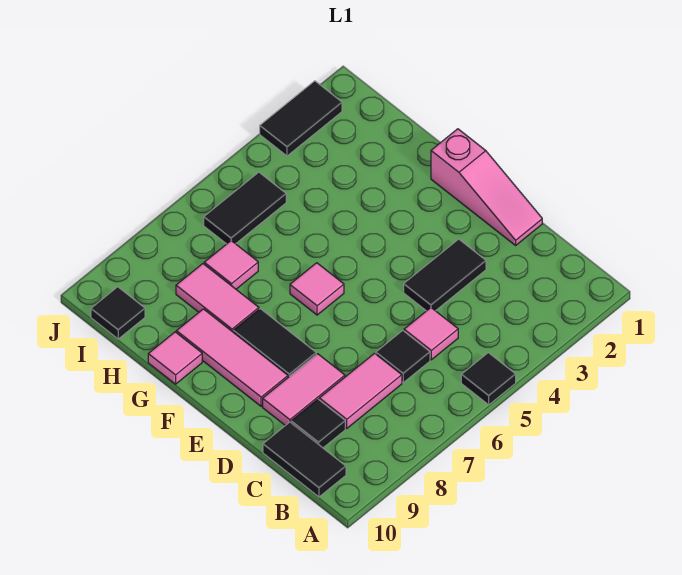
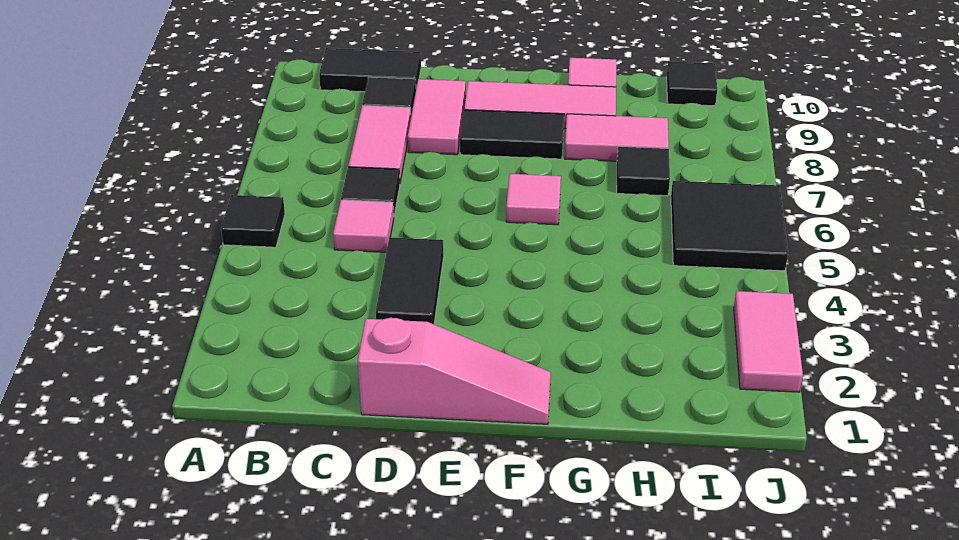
pink 1x3 slope [431,129,542,245] -> pink 1x3 slope turned to [358,318,551,424]
pink 1x1 tile [204,241,258,289] -> black 1x1 tile [617,146,670,196]
black 1x2 tile [204,172,286,244] -> black 2x2 tile [671,181,788,271]
black 1x2 tile [260,81,342,156] -> pink 1x2 tile [734,291,803,392]

